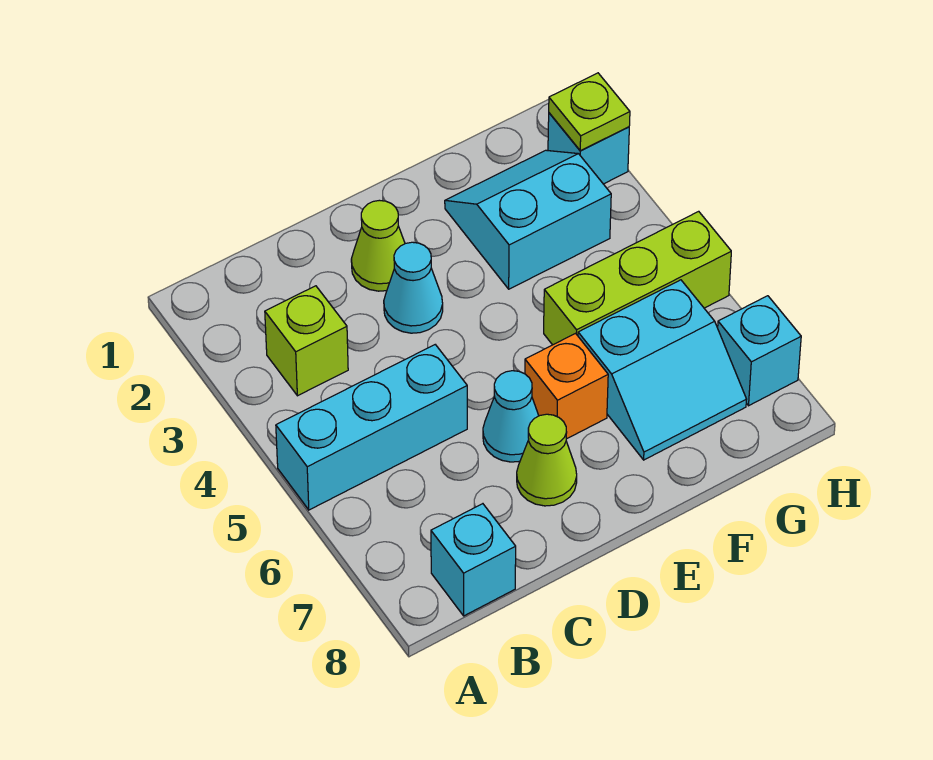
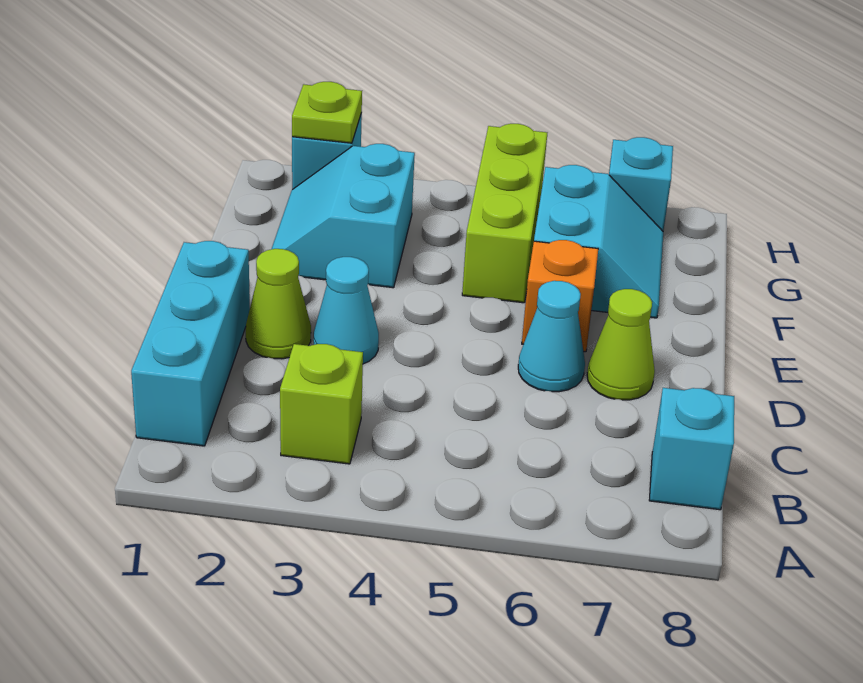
cyan 1x3 brick [276,345,467,510] -> cyan 1x3 brick moved to [131,241,250,446]

